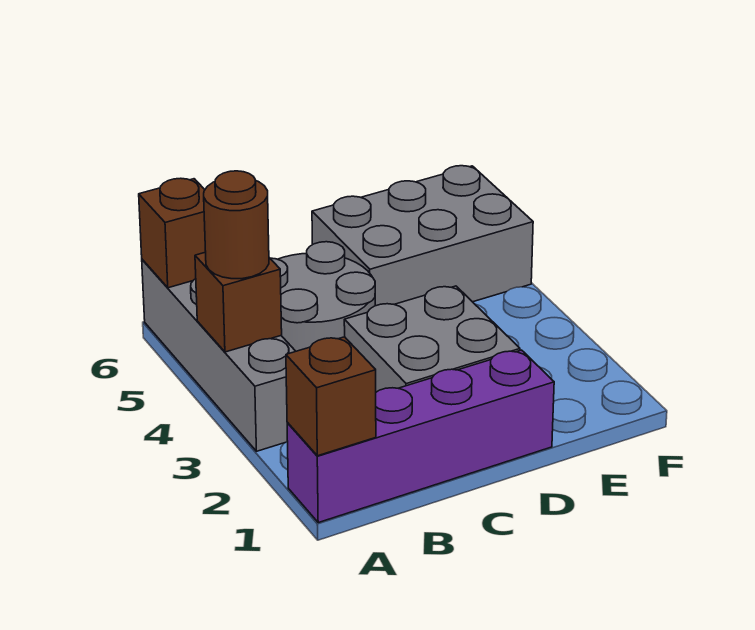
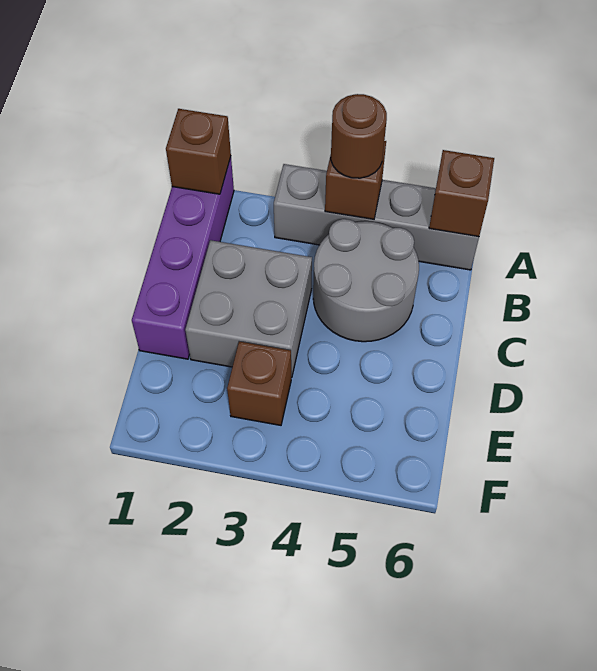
grey 2x3 brick [312,166,533,306] -> none
none -> brown 1x1 brick [227,342,291,425]

